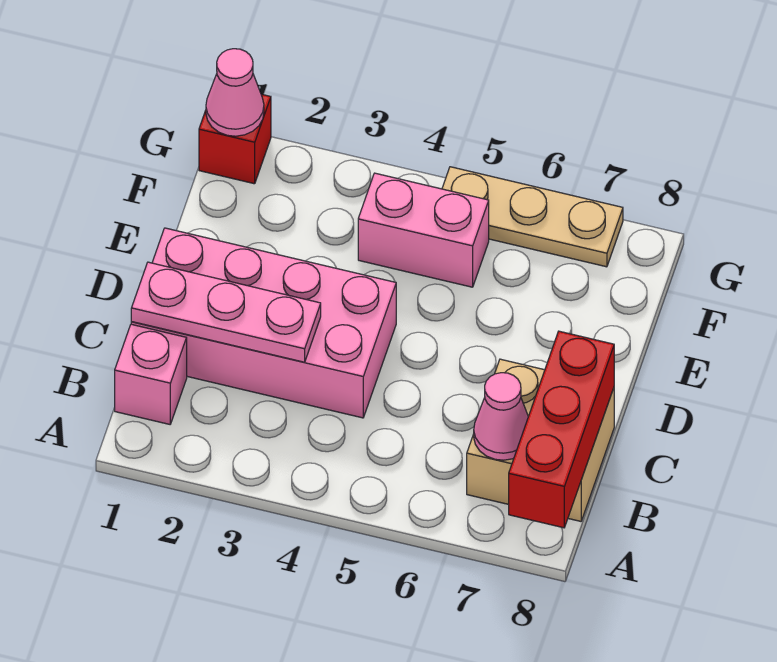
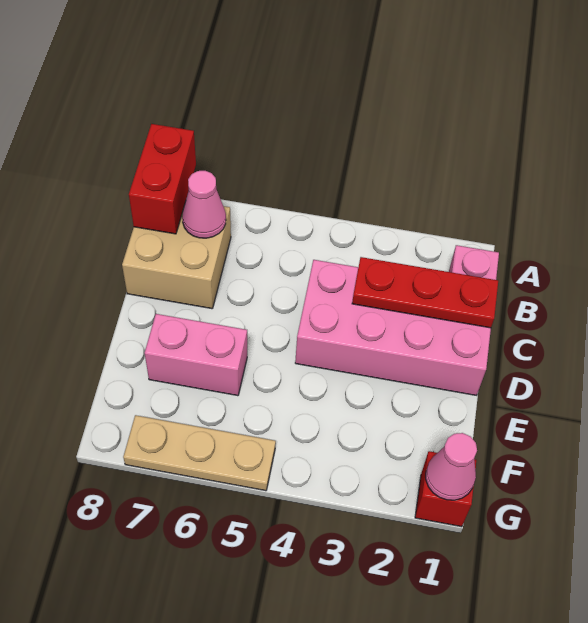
red 1x3 brick [509,331,614,528] -> red 1x2 brick [129,124,196,234]
pink 1x3 plate [131,262,321,362] -> red 1x3 plate [352,257,498,328]
pink 1x2 brick [358,173,489,287] -> pink 1x2 brick moved to [145,314,247,396]

